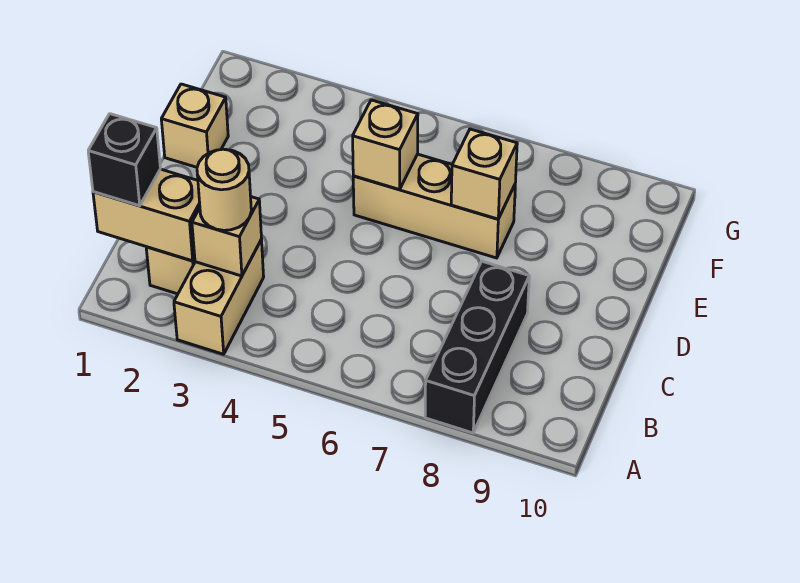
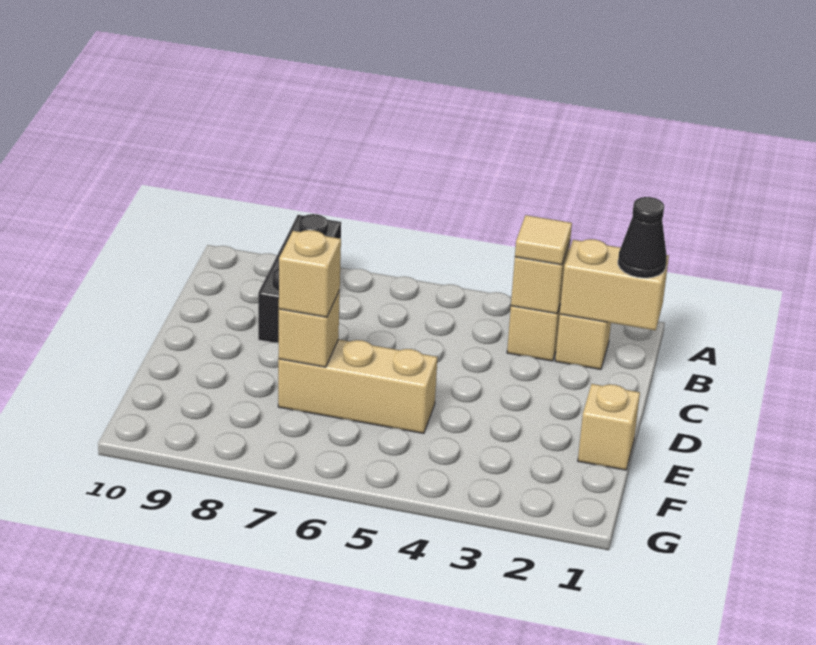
black 1x1 brick [88,114,160,206] -> black 1x1 cone [618,197,667,278]
tan 1x1 round brick [197,149,251,230] -> tan 1x1 tile [515,215,572,265]
tan 1x1 brick [353,100,418,190] -> tan 1x1 brick moved to [279,230,341,317]

